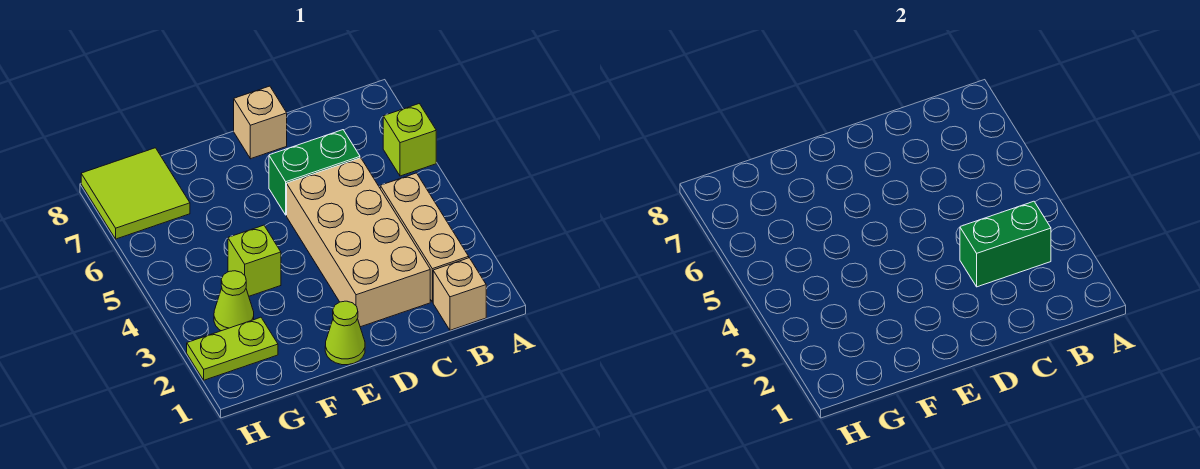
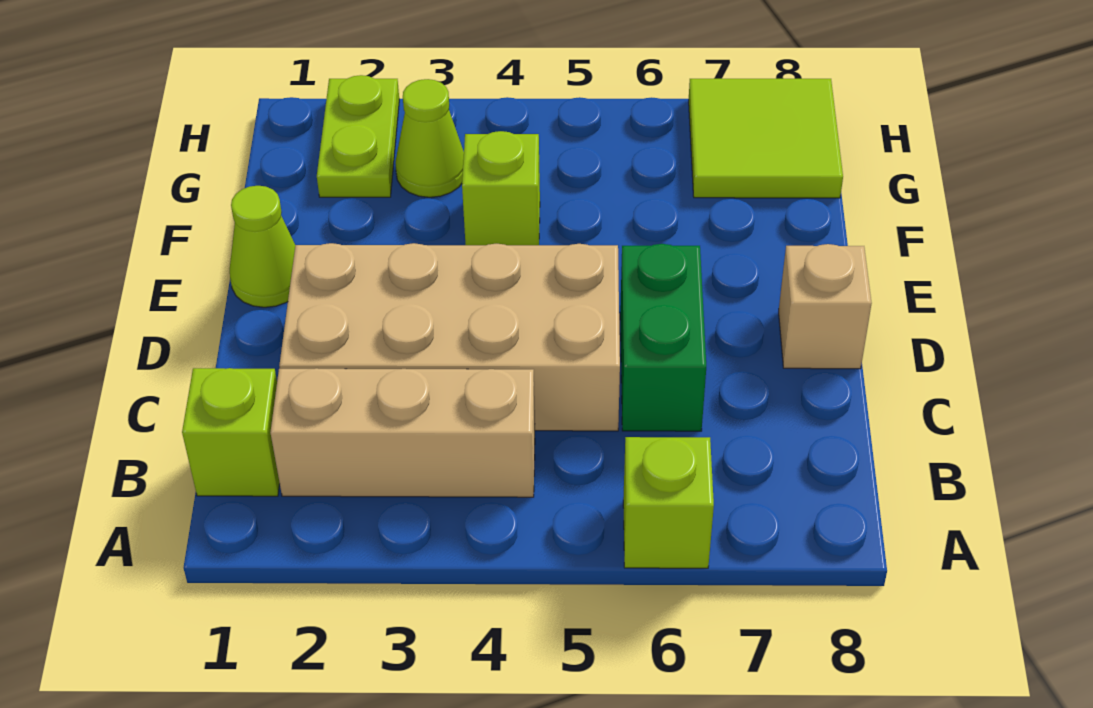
tan 1x1 brick [433,258,486,330] -> lime 1x1 brick [182,368,280,496]
green 1x2 brick [960,201,1051,287] -> none

